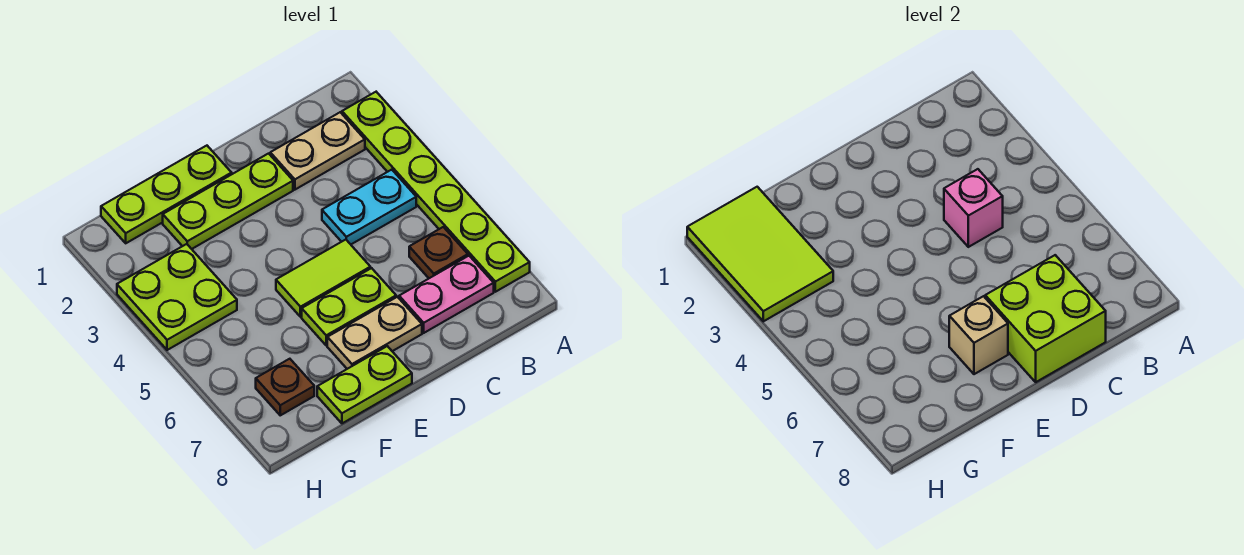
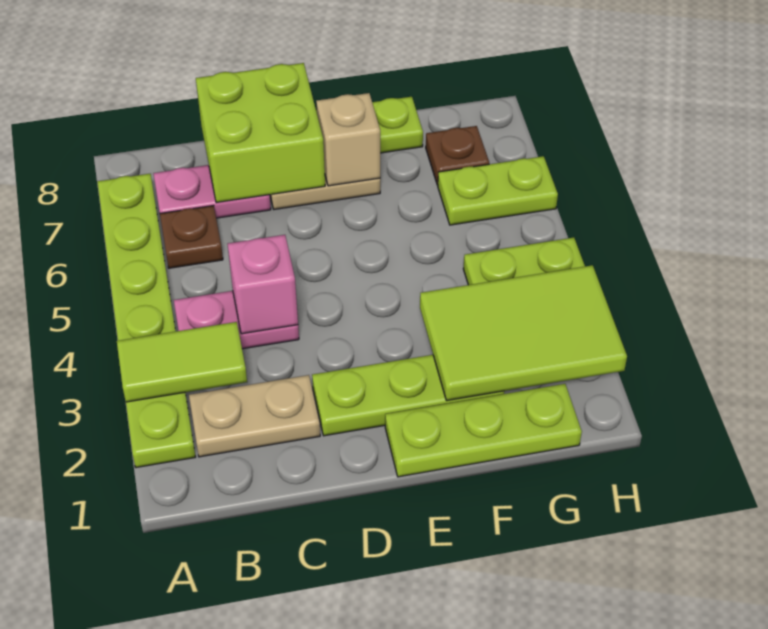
cyan 1x2 plate [322,170,416,244] -> pink 1x2 plate [174,291,299,349]
lime 1x2 tile [276,240,370,317] -> lime 1x2 tile moved to [117,322,247,402]
lime 1x2 plate [302,268,396,345] -> lime 1x2 plate moved to [438,156,558,225]
lime 2x3 tile [687,187,833,321] -> lime 2x3 tile turned to [420,265,627,401]

